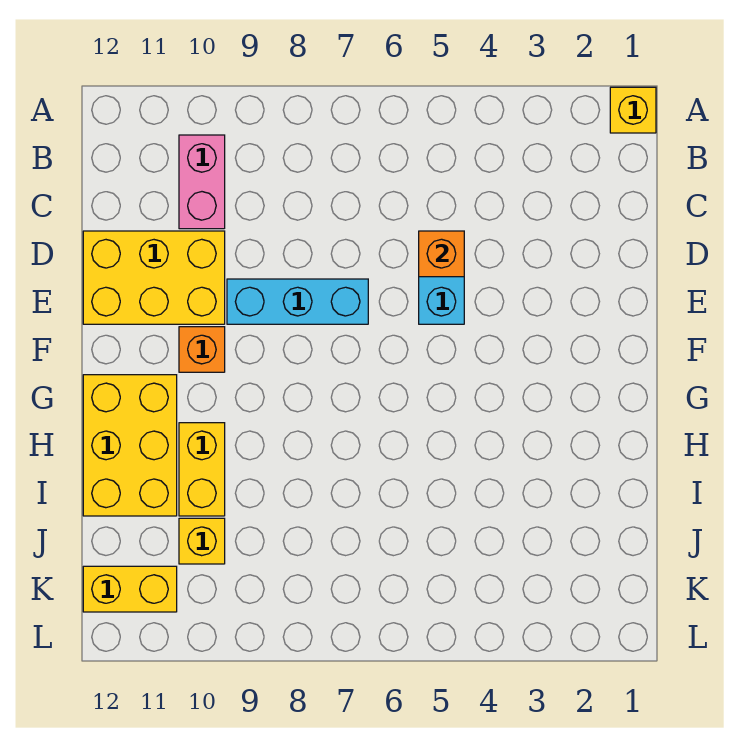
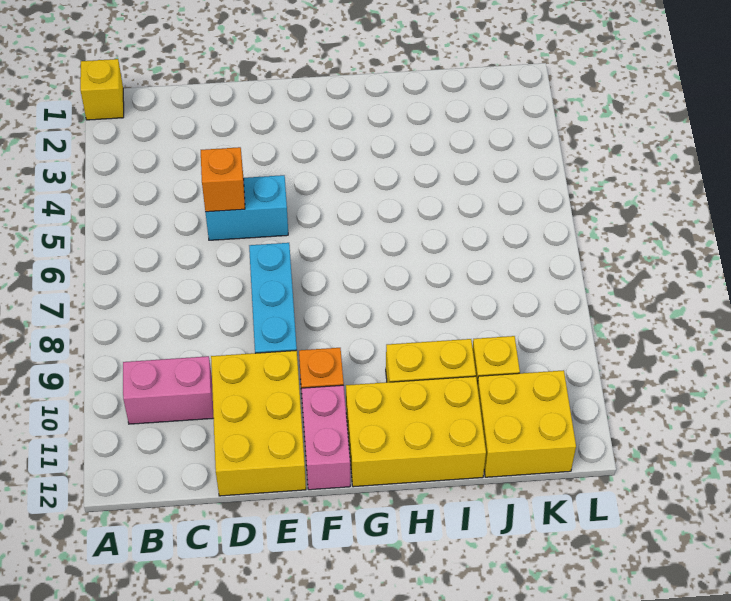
none -> pink 1x2 brick [302,385,350,490]
yellow 1x2 brick [83,566,177,612] -> yellow 2x2 brick [477,370,576,477]

